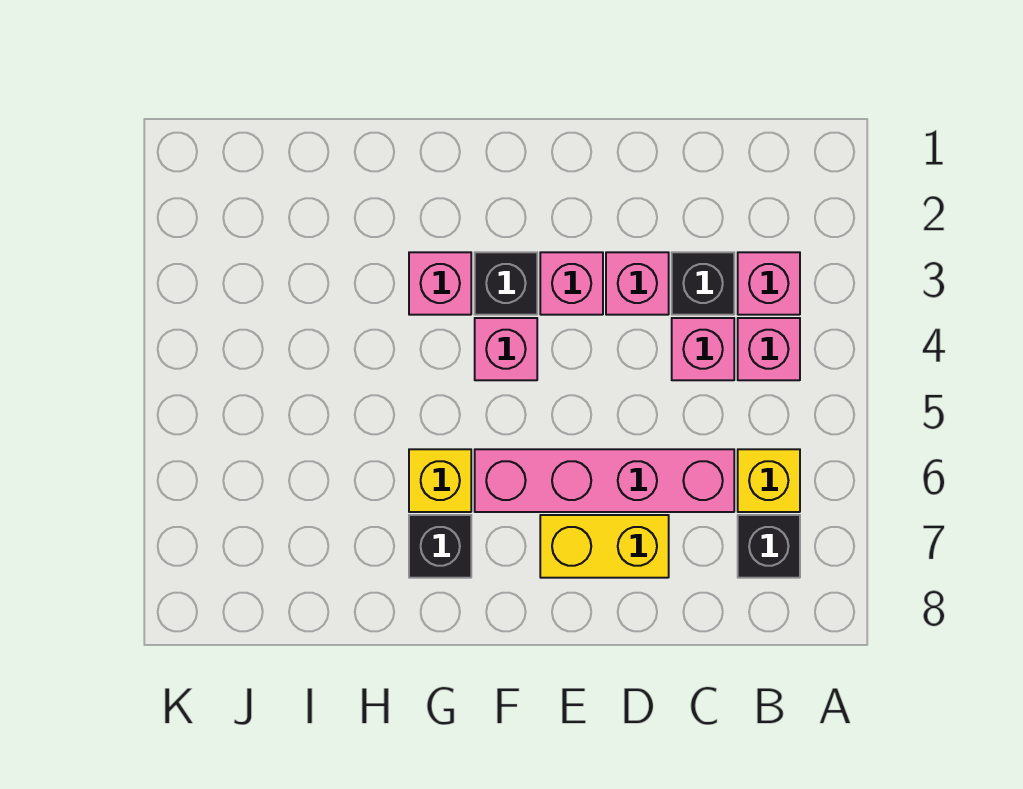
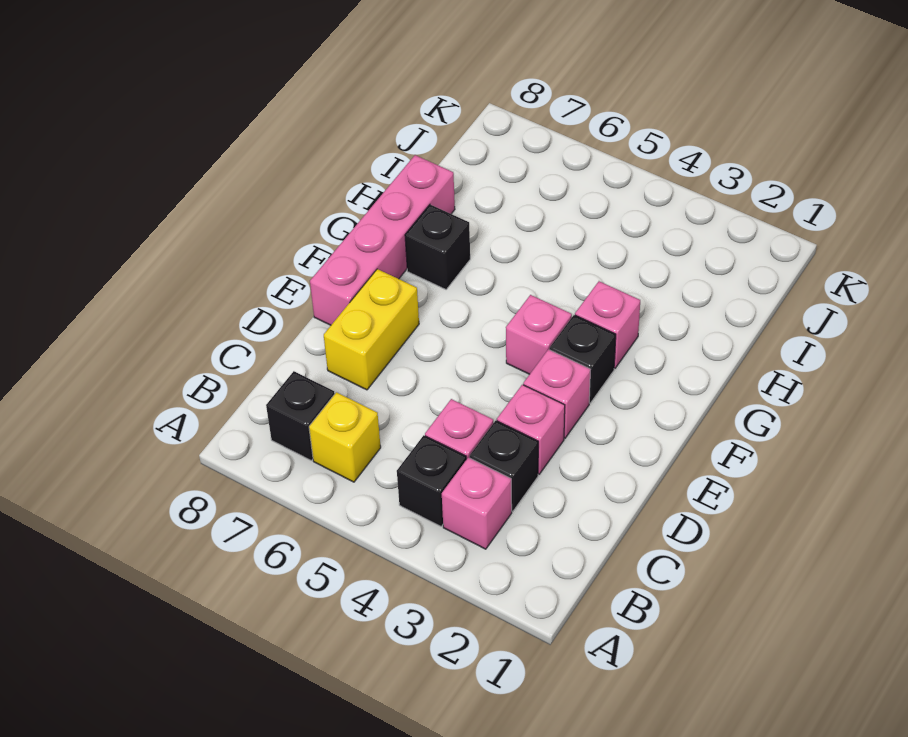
pink 1x1 brick [738,318,800,380] -> black 1x1 brick [397,435,466,526]
pink 1x4 brick [475,449,734,512] -> pink 1x4 brick moved to [310,155,455,325]
yellow 1x1 brick [409,449,471,512] -> none

